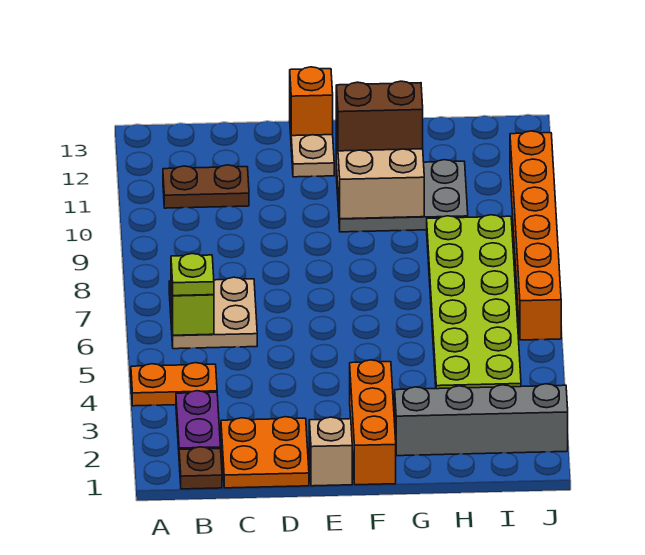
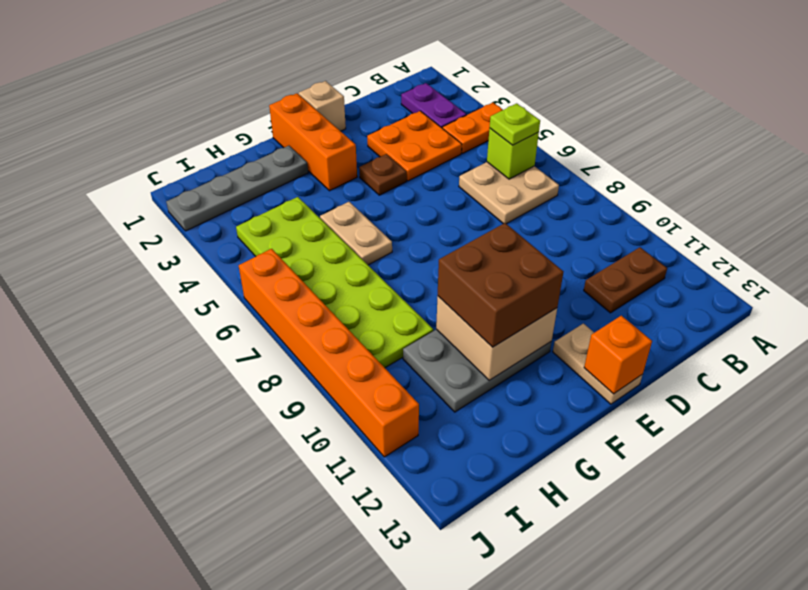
brown 1x1 plate [179,447,222,489] -> brown 1x1 plate moved to [359,154,407,195]
orange 2x2 plate [221,417,309,488] -> orange 2x2 plate moved to [367,111,462,181]
brown 1x2 brick [336,81,423,151] -> brown 2x2 brick [438,223,563,347]
grey 1x4 brick [395,384,568,456] -> grey 1x4 plate [166,146,308,231]
none -> tan 1x2 plate [320,202,392,265]

